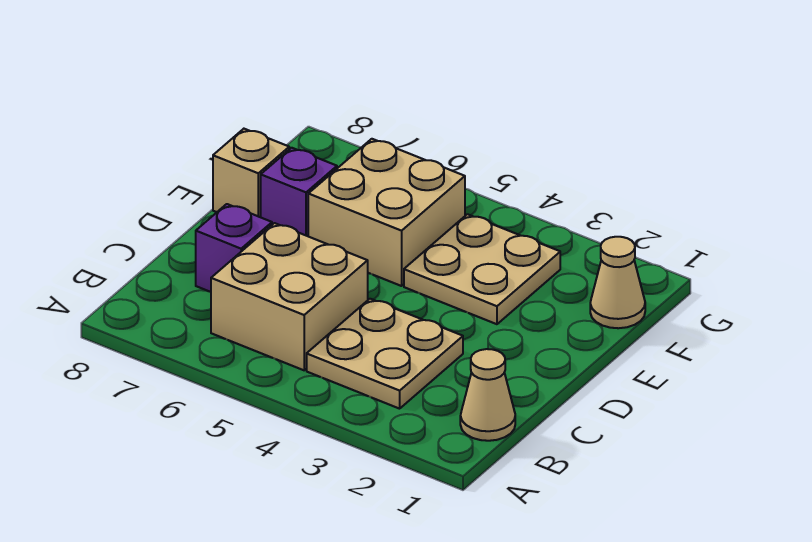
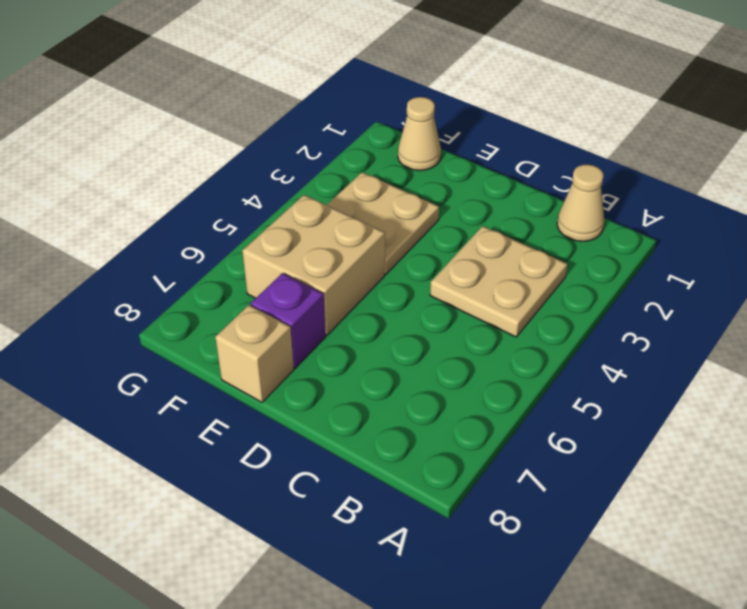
tan 2x2 brick [211,223,368,370] -> none
purple 1x1 brick [196,204,272,292] -> none

